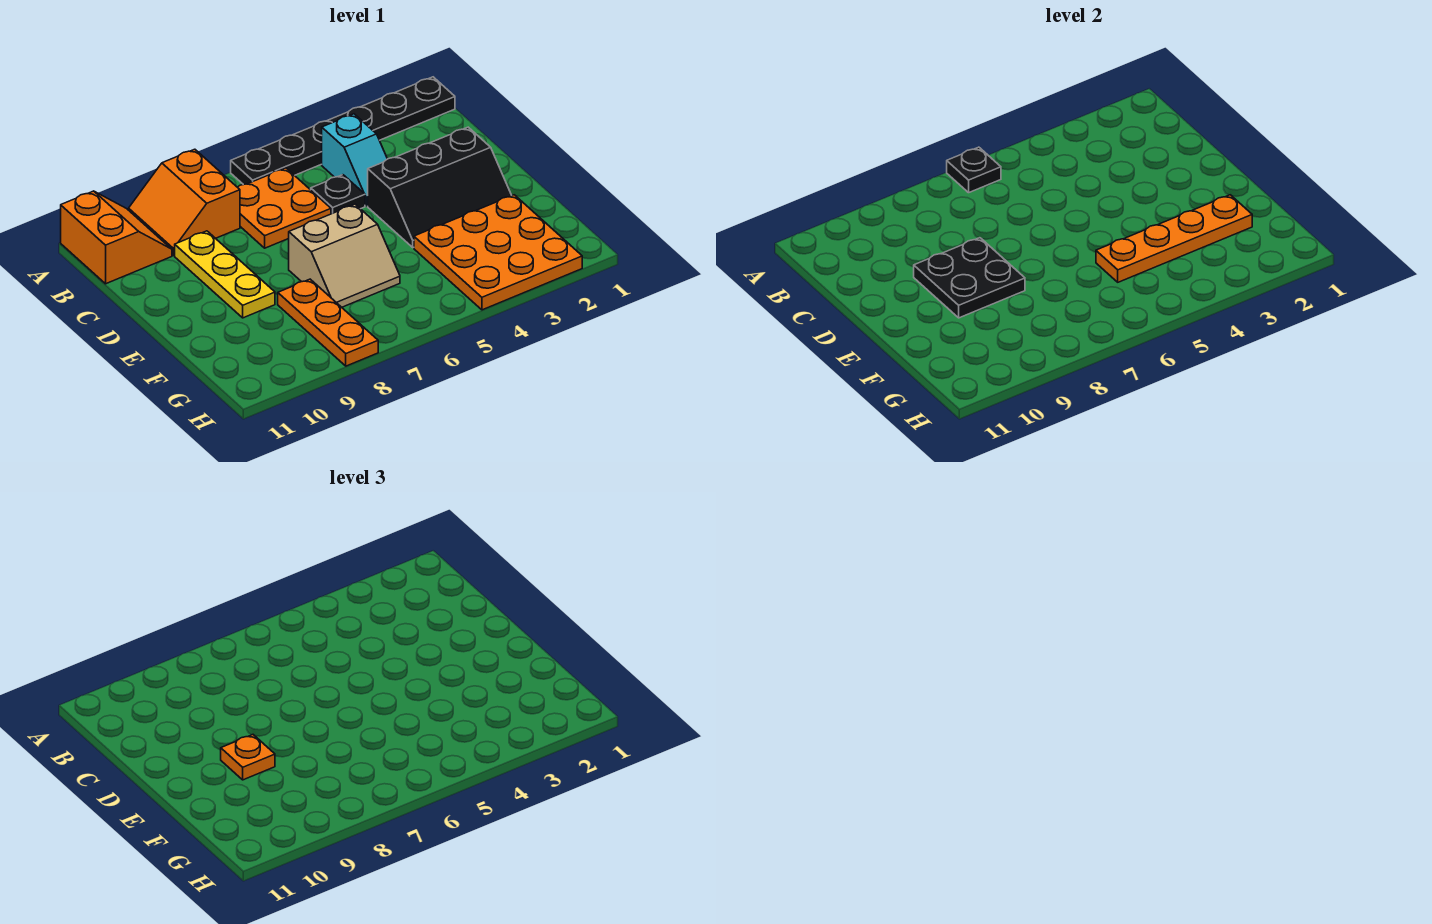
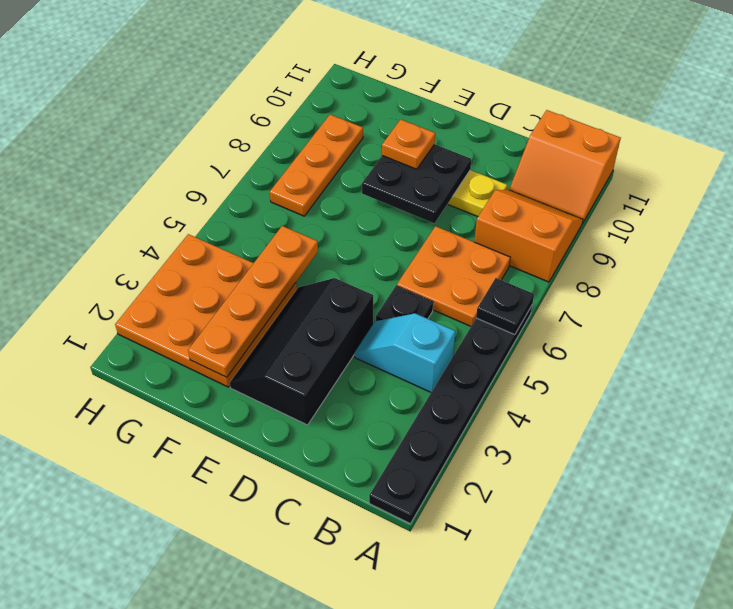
tan 2x2 slope [289,204,400,307] -> none
orange 1x3 plate [278,279,378,366] -> orange 1x3 plate turned to [270,115,363,216]

